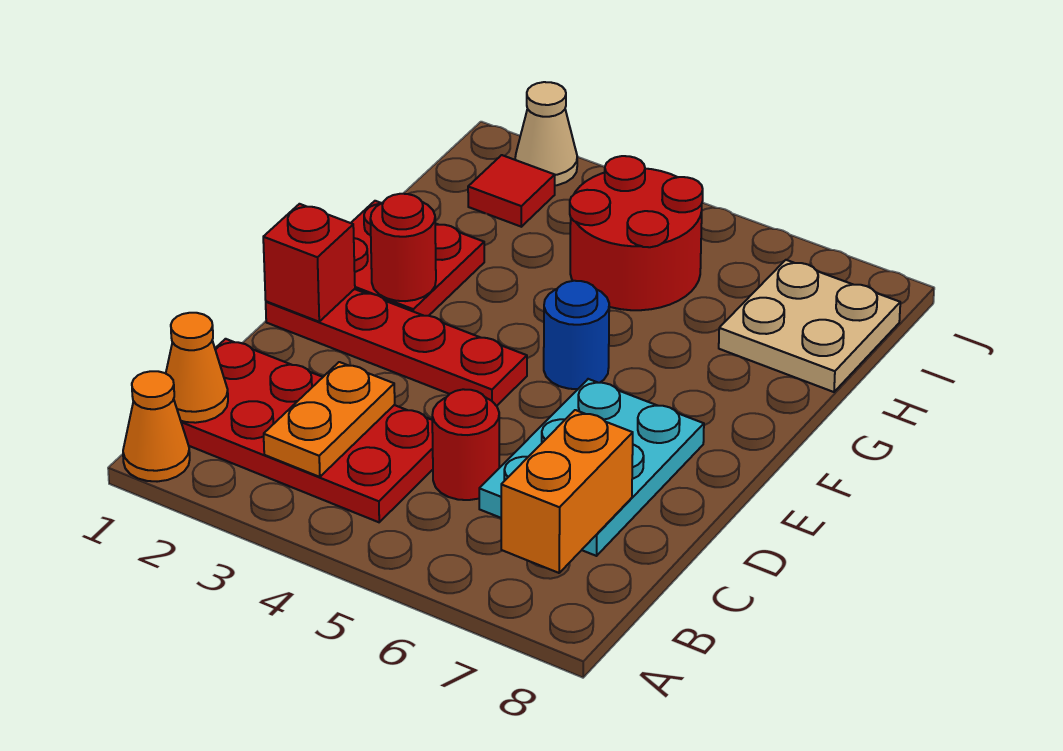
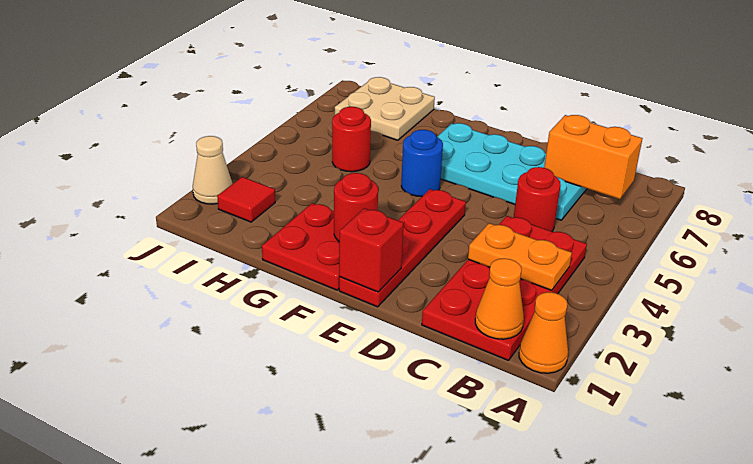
cyan 2x3 plate [479,379,704,556] -> cyan 2x4 plate [437,123,587,220]
red 2x2 round brick [570,156,703,310] -> red 1x1 round brick [332,107,371,172]

